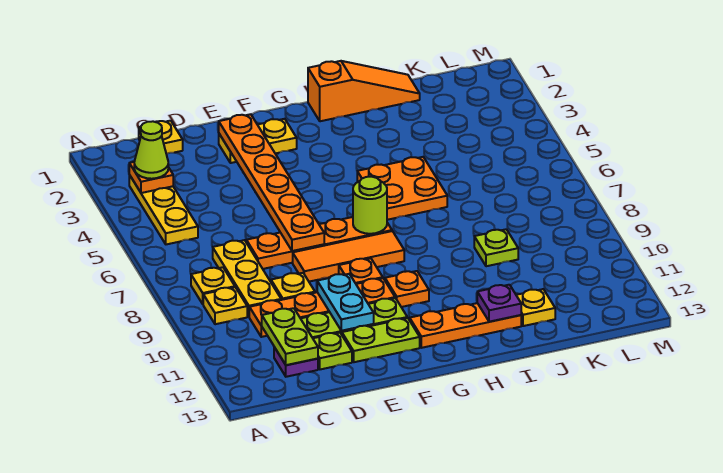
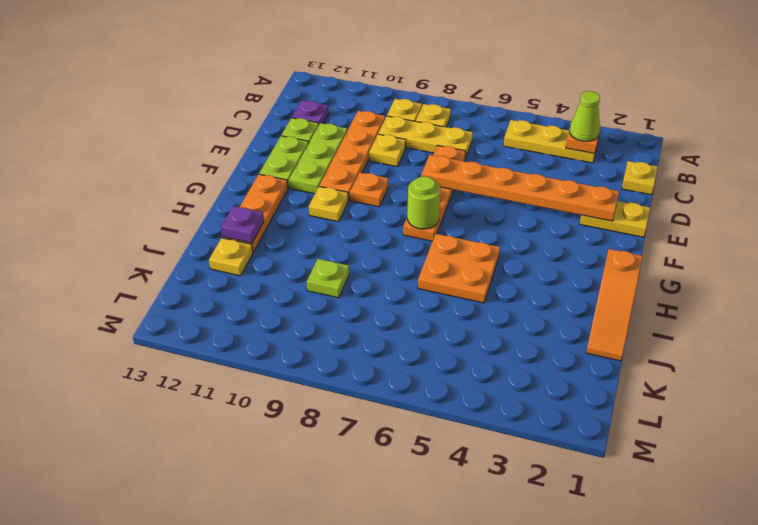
lime 1x2 plate [262,308,318,365] -> none
yellow 1x2 plate [219,119,297,163] -> yellow 1x2 plate turned to [580,201,650,237]
orange 1x3 tile [293,231,404,282] -> none
cyan 1x2 plate [317,274,374,331] -> none
orange 1x1 plate [385,271,429,307] -> yellow 1x1 plate [309,186,348,222]

